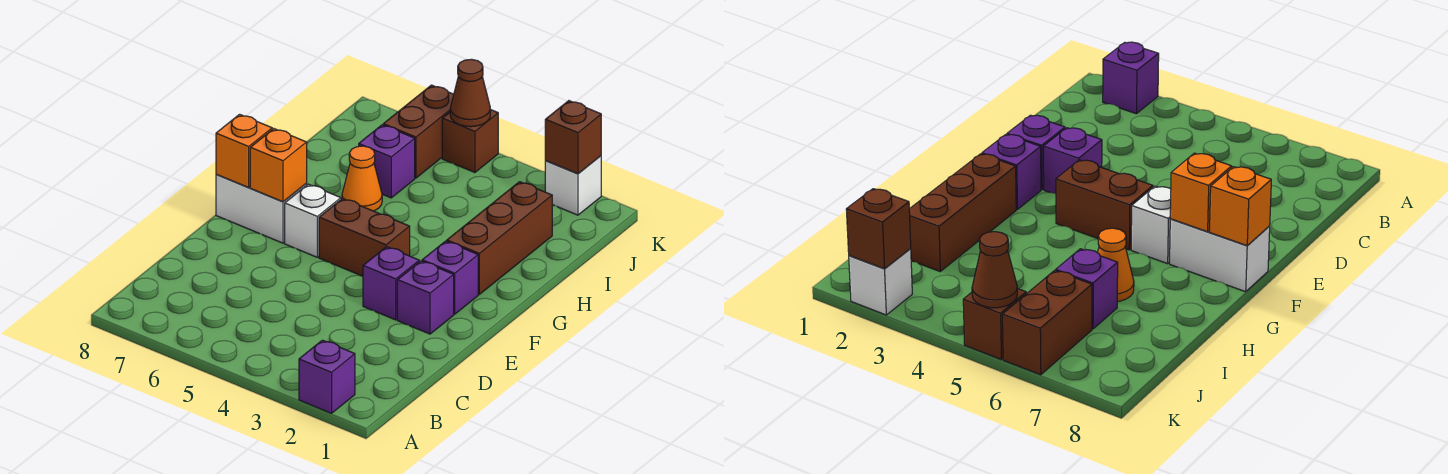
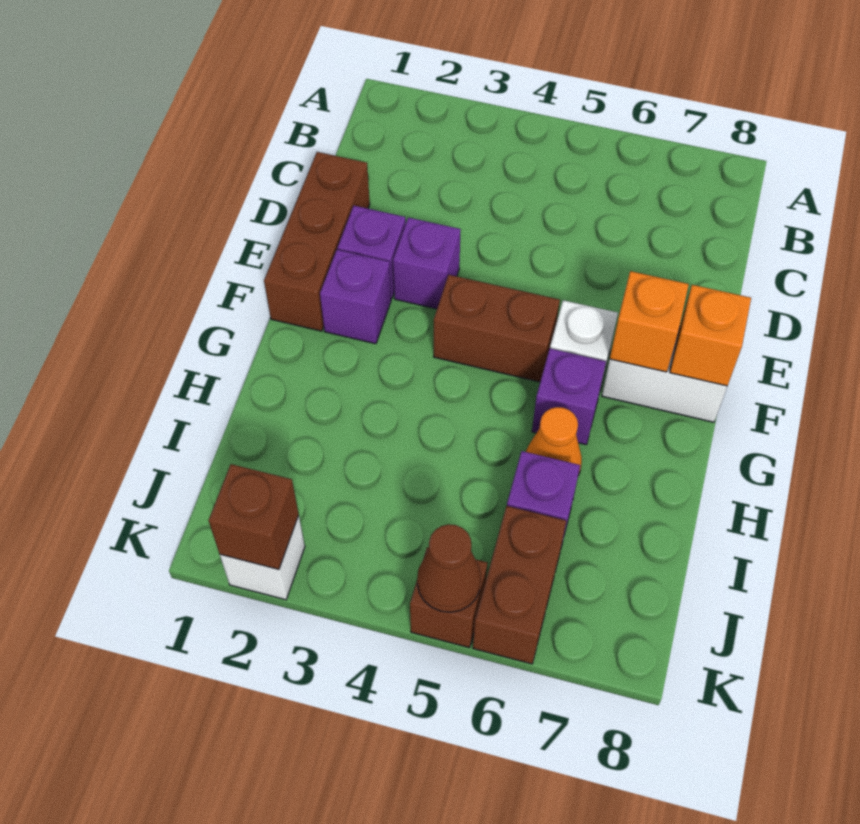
purple 1x1 brick [299,340,355,413] -> purple 1x1 brick moved to [532,348,606,445]
brown 1x3 brick [447,182,552,294] -> brown 1x3 brick moved to [264,152,370,331]

